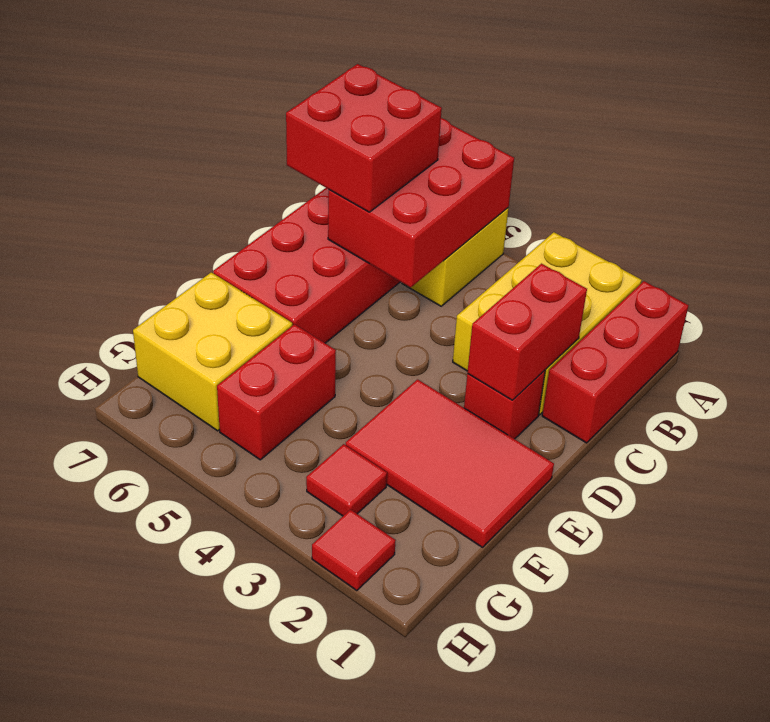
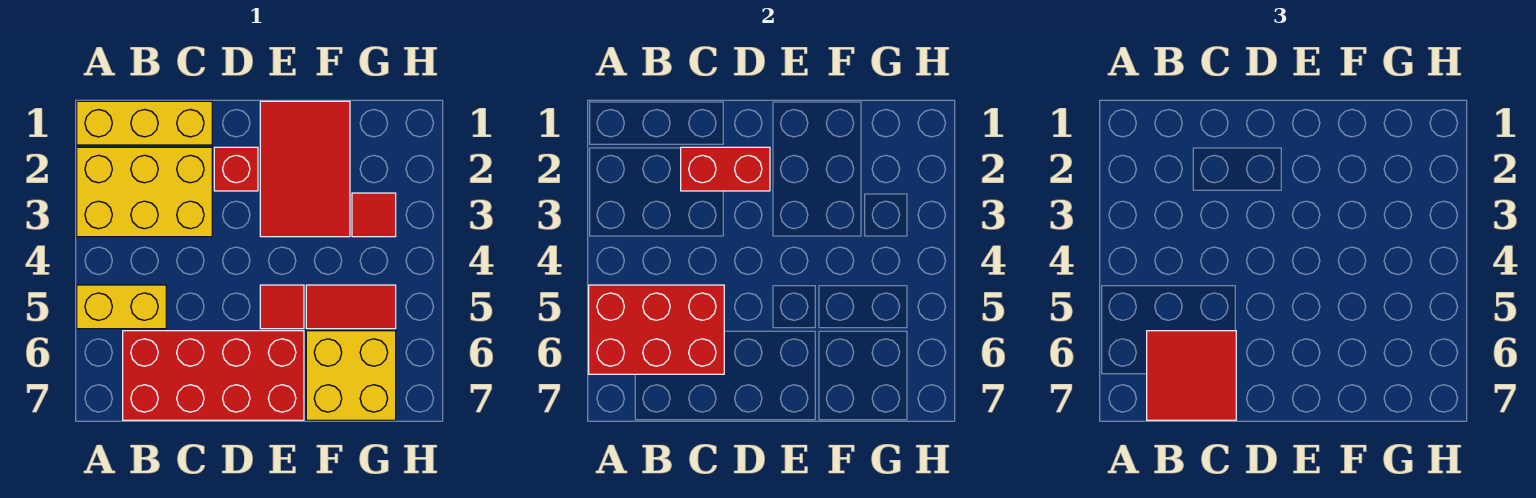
red 1x3 brick [542,281,689,443] -> yellow 1x3 brick [77,101,212,145]
red 2x2 brick [286,64,442,212] -> red 2x2 tile [1147,331,1236,420]
red 1x2 brick [217,324,336,460] -> red 1x2 tile [306,285,396,329]
red 1x1 tile [312,510,396,591] -> red 1x1 tile moved to [260,285,304,329]

